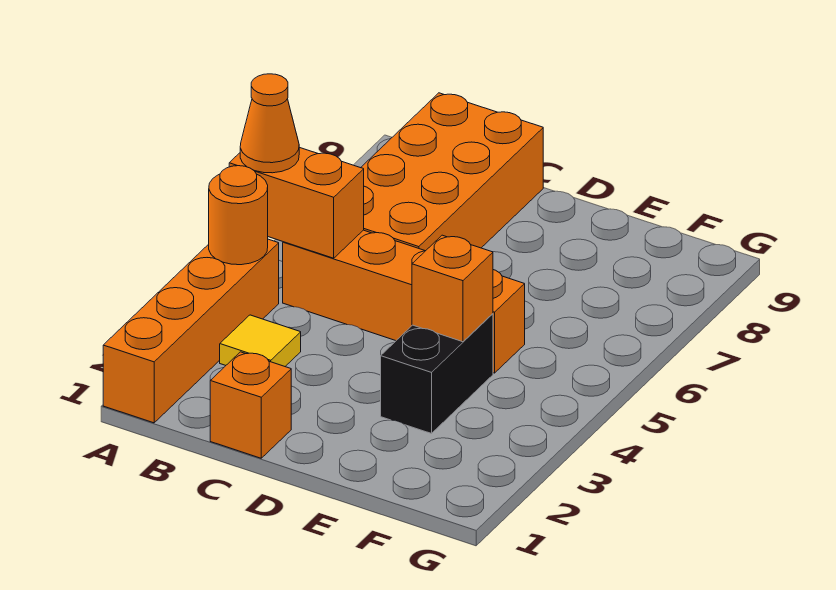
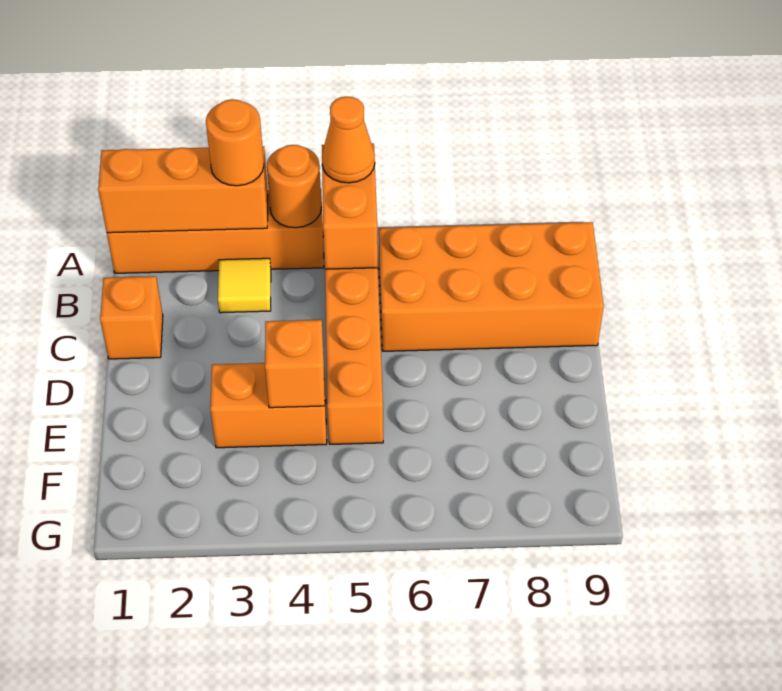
none -> orange 1x3 brick [98,146,268,233]
none -> orange 1x1 round brick [206,99,264,186]
black 1x2 brick [381,314,493,433] -> orange 1x2 brick [210,363,327,448]

